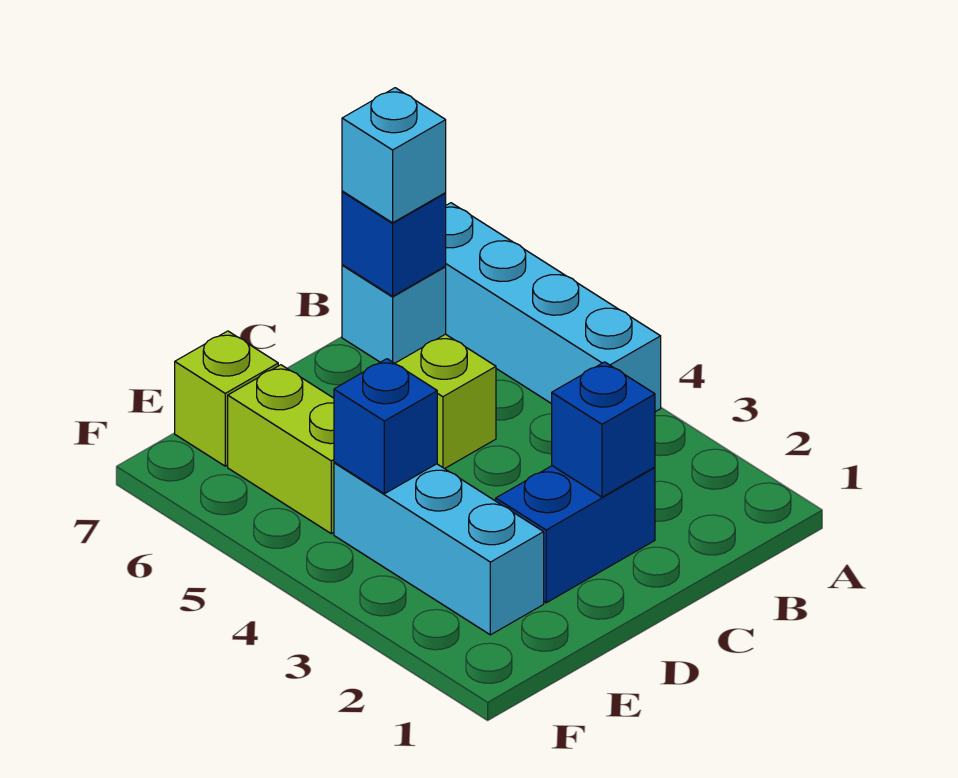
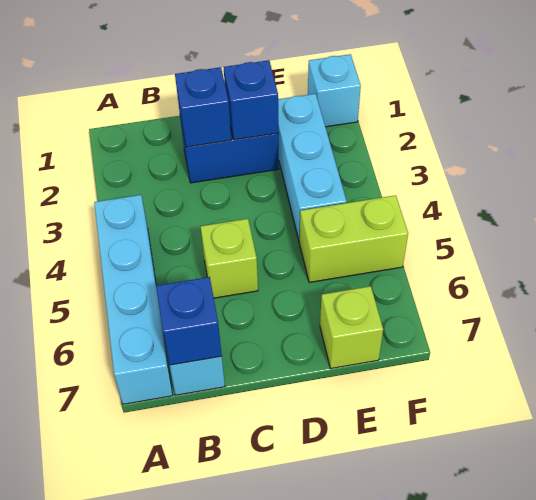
cyan 1x1 brick [342,88,446,223] -> cyan 1x1 brick moved to [308,54,361,127]
blue 1x1 brick [334,359,437,494] -> blue 1x1 brick moved to [224,60,278,140]
lime 1x2 brick [228,365,334,534] -> lime 1x2 brick turned to [299,195,408,282]

